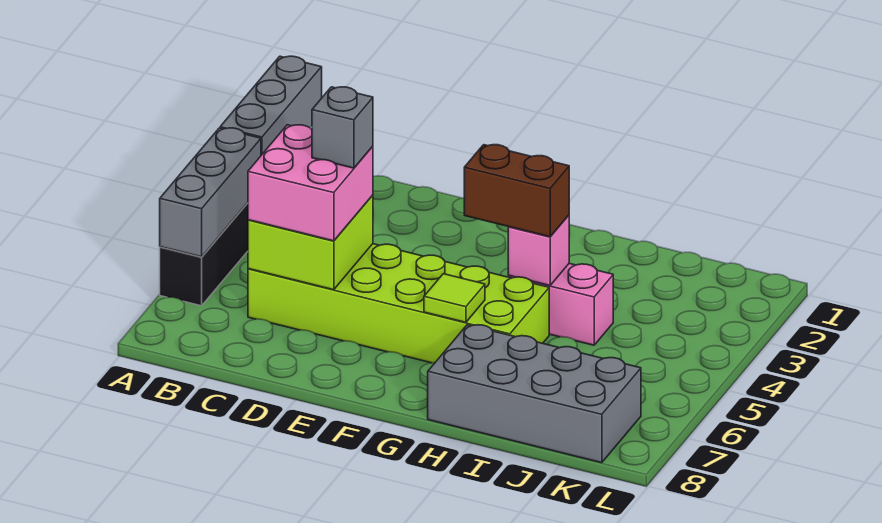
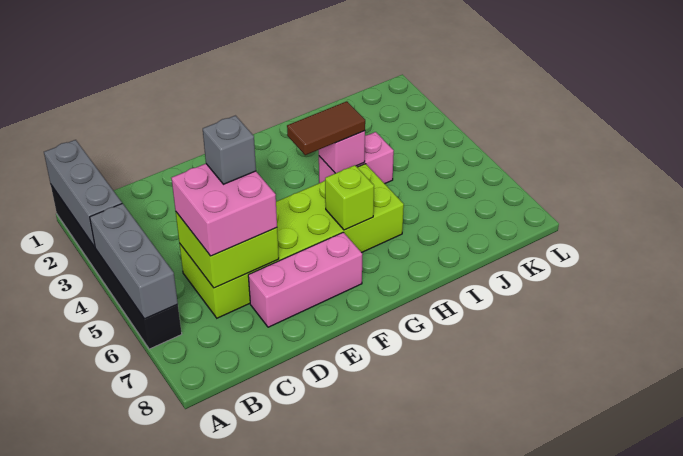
none -> pink 1x3 brick [248,232,362,327]
brown 1x2 brick [464,145,569,237] -> brown 1x2 tile [287,101,365,155]
lime 1x1 tile [424,274,485,322] -> lime 1x1 brick [325,165,374,230]
grey 2x4 brick [428,325,641,463] -> none

